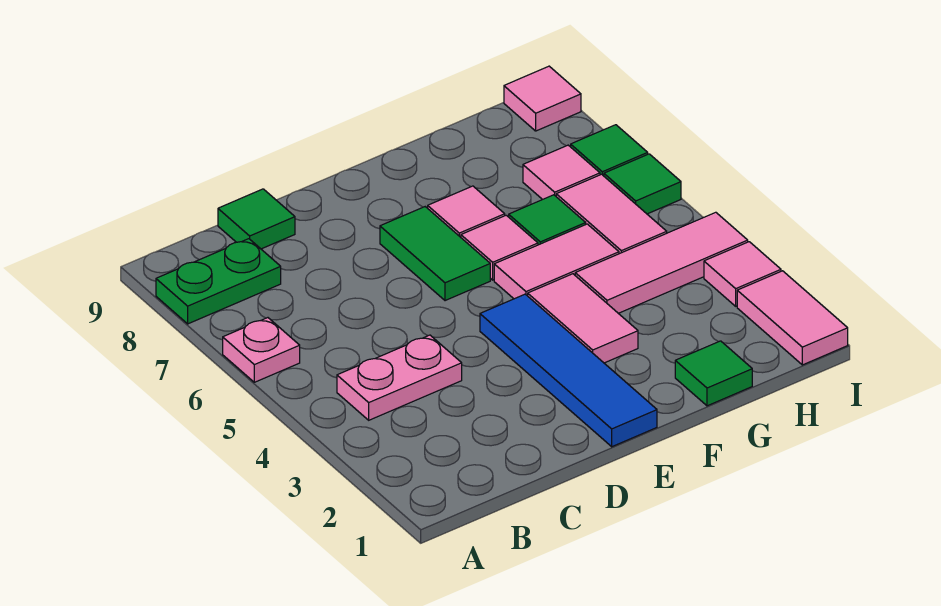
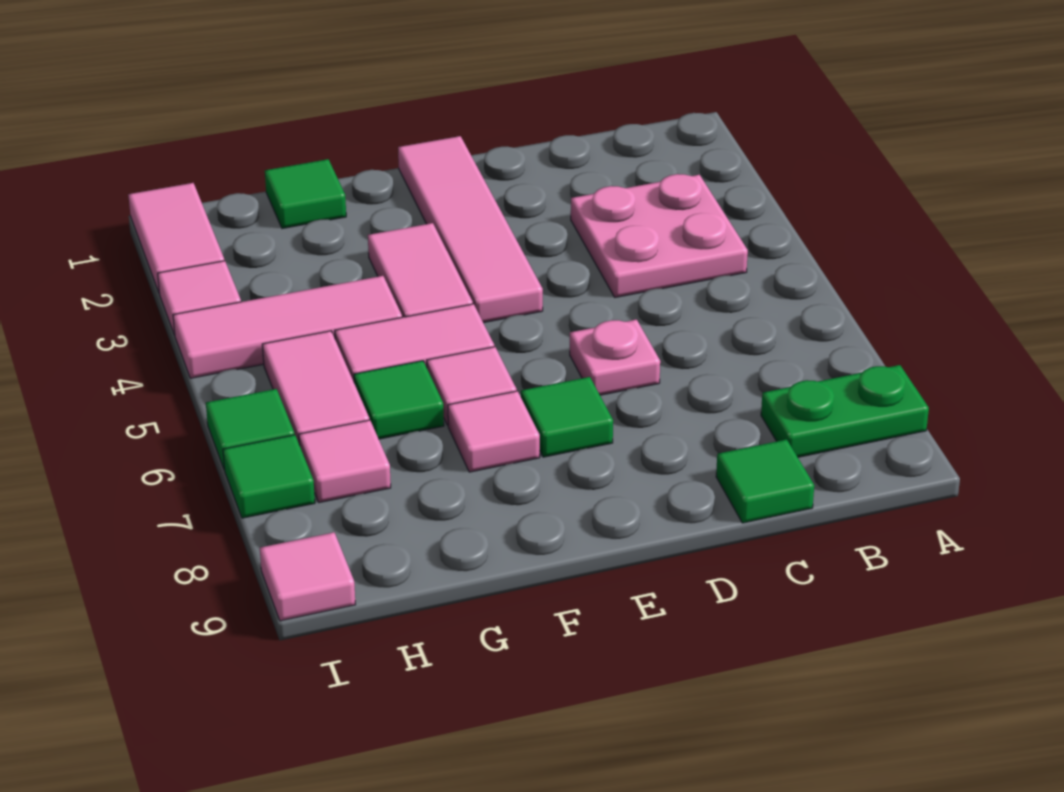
pink 1x1 plate [223,318,300,382] -> pink 1x1 plate moved to [570,320,660,395]
pink 1x2 plate [337,335,462,420] -> pink 2x2 plate [571,174,748,297]
blue 1x4 tile [480,294,657,447] -> pink 1x4 tile [398,136,543,323]
green 1x2 tile [380,207,490,301] -> green 1x1 tile [521,377,613,457]

